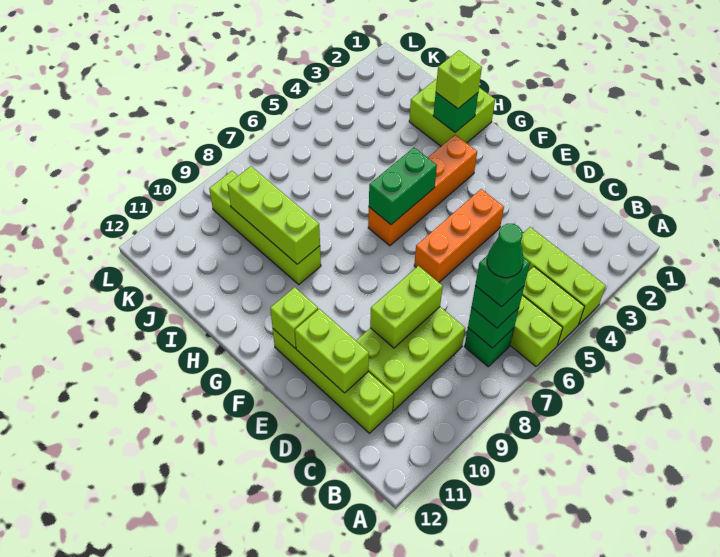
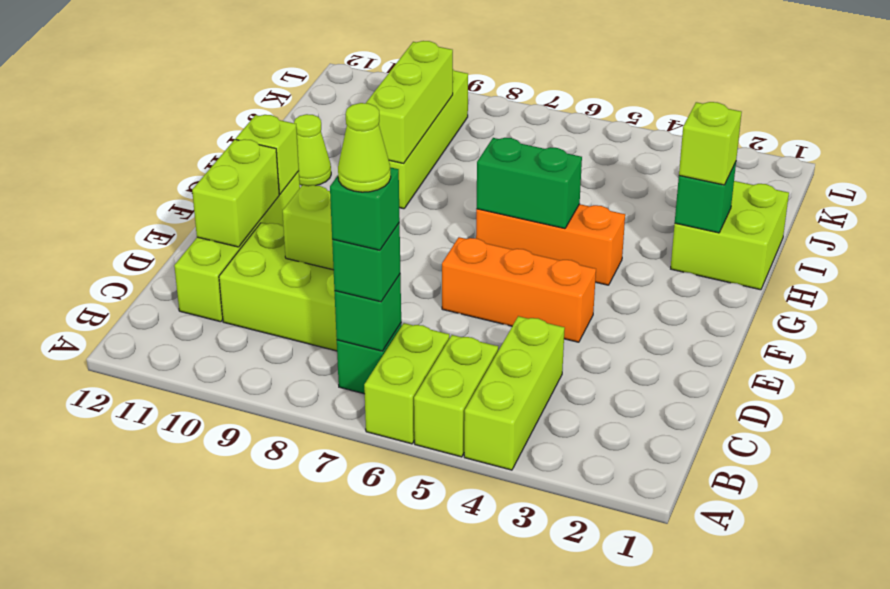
green 1x1 cone [487,224,524,278] -> lime 1x1 cone [338,103,391,192]
orange 1x4 brick [368,135,477,246] -> orange 1x3 brick [476,204,625,285]
none -> lime 1x1 cone [294,114,331,186]

